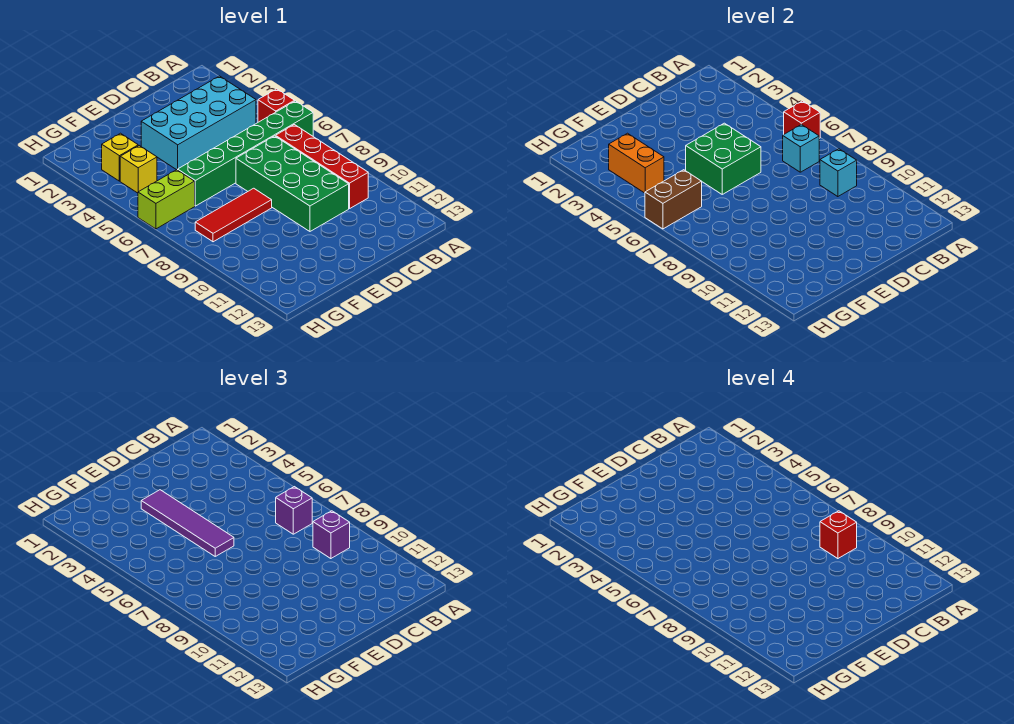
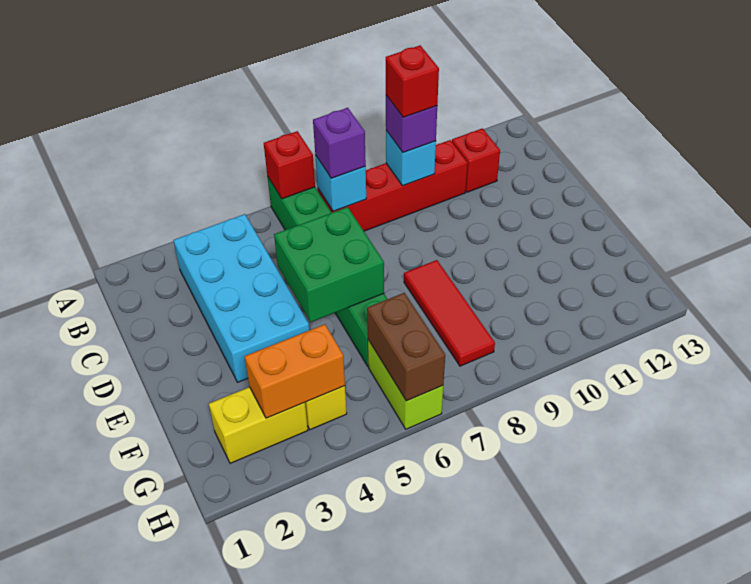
red 1x1 brick [258,89,294,122] -> red 1x1 brick moved to [452,128,500,192]
green 2x4 brick [236,136,349,231] -> none
purple 1x4 tile [141,490,234,556] -> none
yellow 1x1 brick [102,133,138,181] -> yellow 1x2 brick [209,387,308,463]

